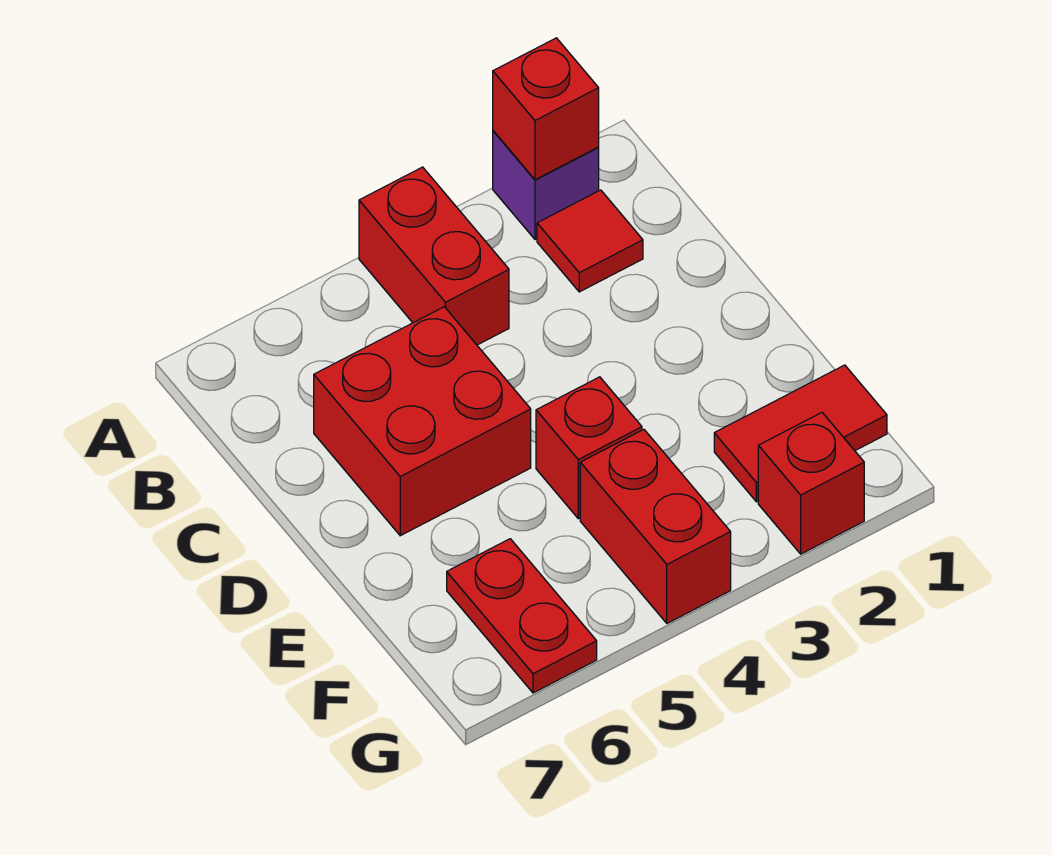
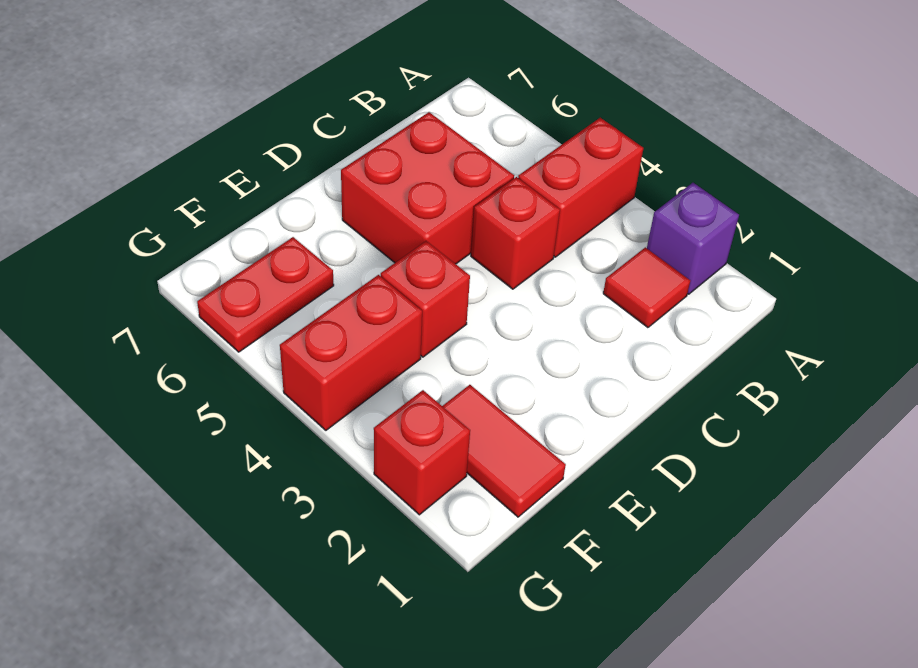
red 1x1 brick [493,38,599,180] -> red 1x1 brick moved to [471,177,560,289]

